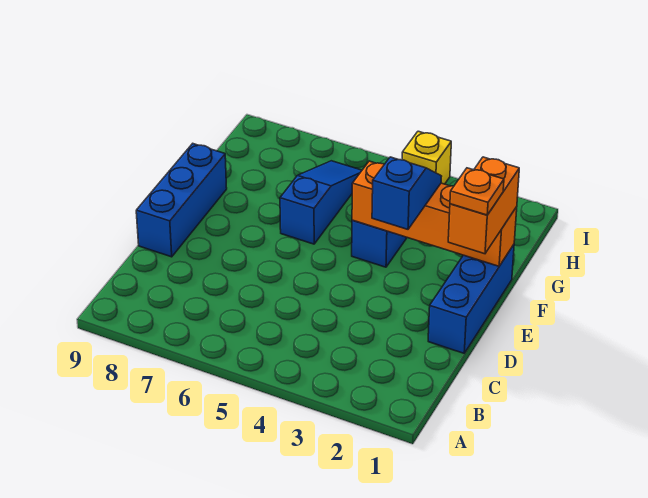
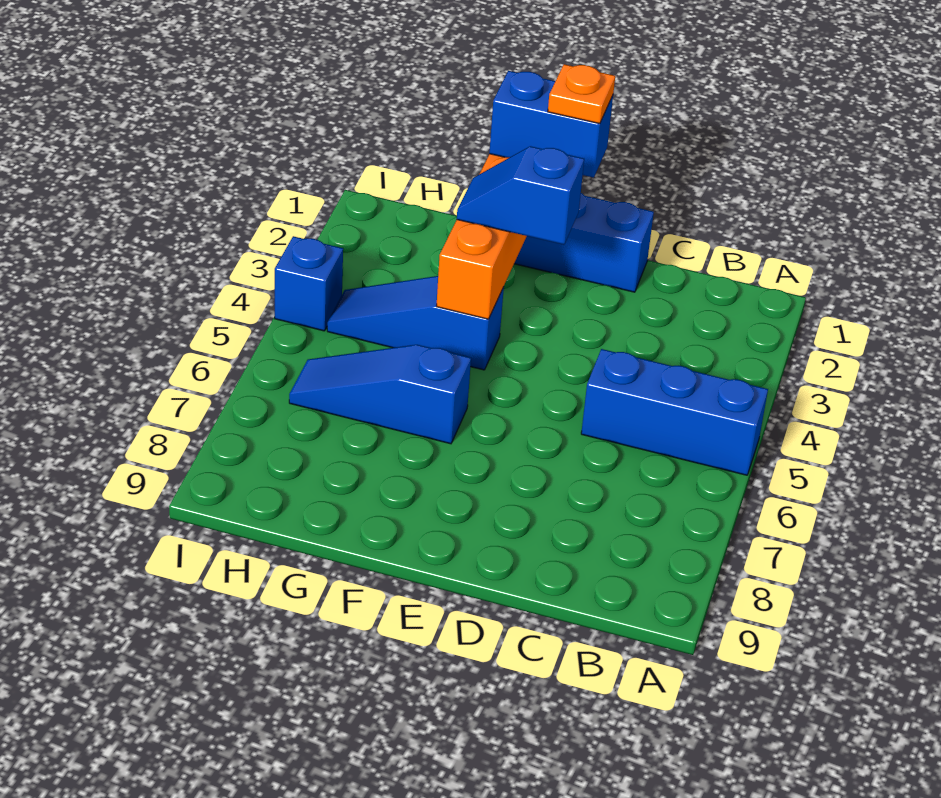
blue 1x3 brick [136,144,227,257] -> blue 1x3 brick moved to [581,349,768,475]
orange 1x2 brick [448,157,519,254] -> blue 1x2 brick [489,71,613,178]
yellow 1x1 brick [402,131,451,184] -> blue 1x1 brick [275,236,343,331]

